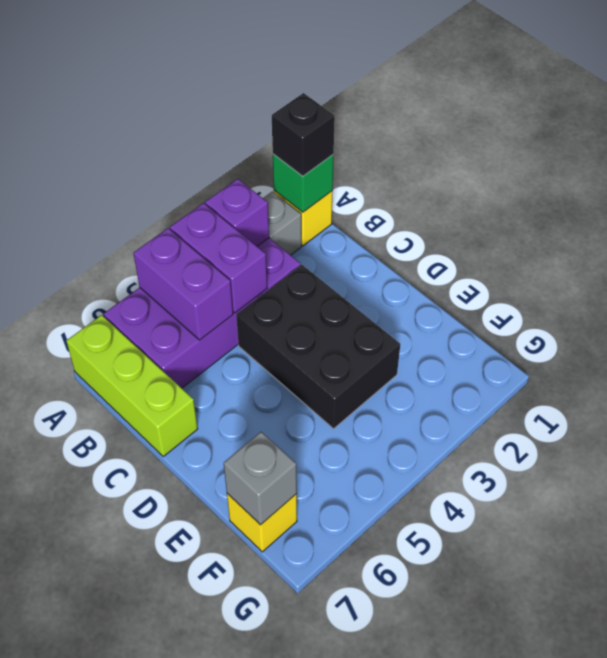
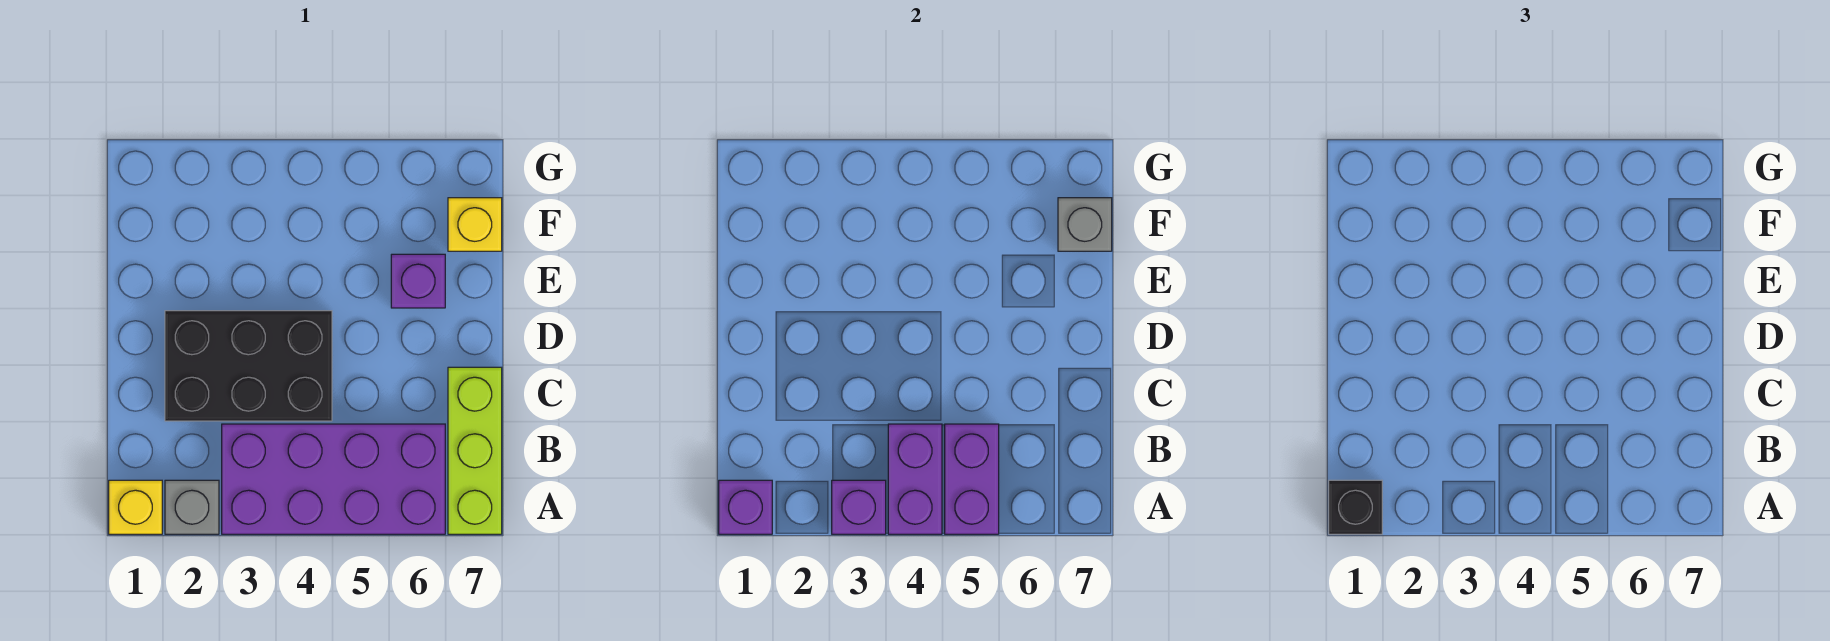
green 1x1 brick [273,154,334,212] -> purple 1x1 brick [719,480,772,534]
black 2x3 brick [236,265,400,429] -> black 2x3 brick turned to [165,311,332,421]
none -> purple 1x1 brick [391,254,445,308]

